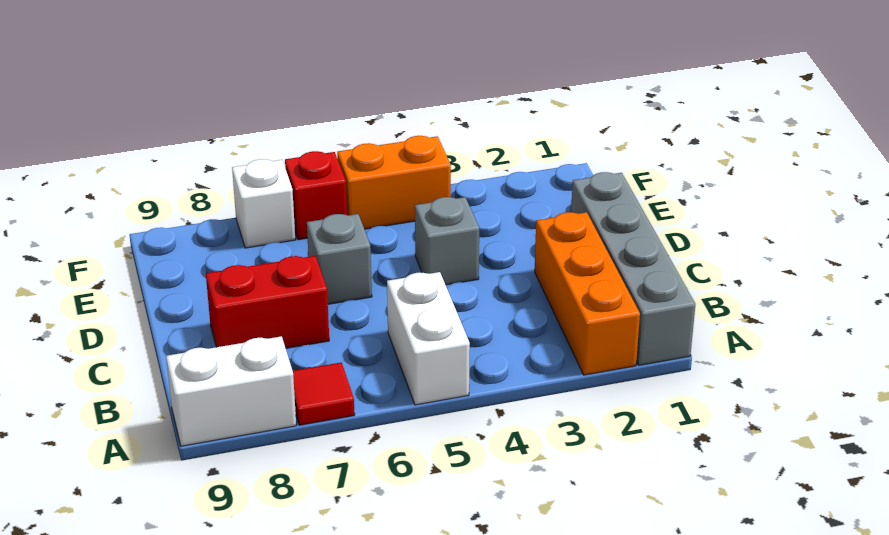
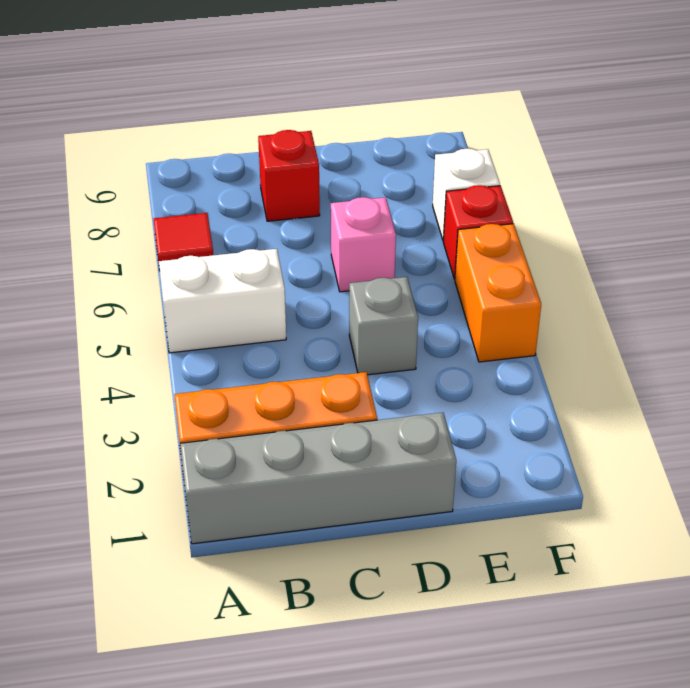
white 1x2 brick [166,336,296,446] -> none
red 1x2 brick [206,256,329,348] -> red 1x1 brick [258,130,320,221]
grey 1x1 brick [307,214,372,304] -> pink 1x1 brick [331,197,396,292]

